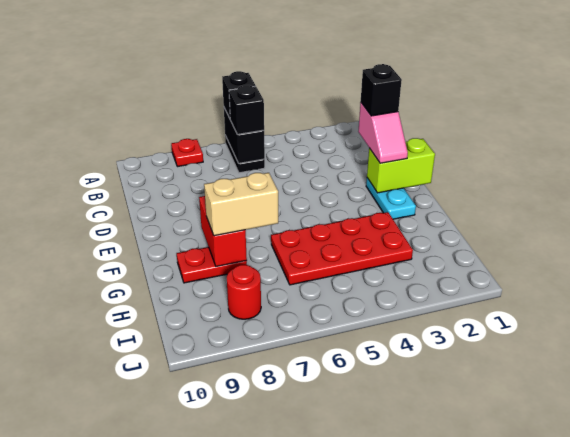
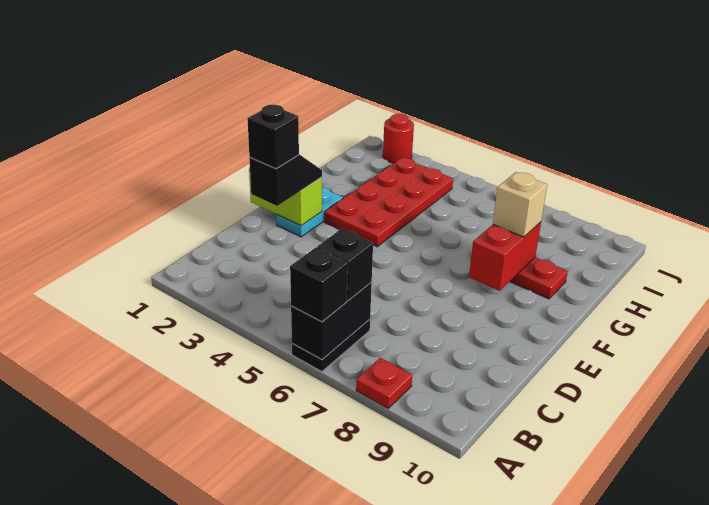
pink 1x2 slope [358,102,408,163] -> black 1x2 slope [249,155,322,206]
red 2x4 plate [271,212,413,285] -> red 2x4 plate turned to [324,158,453,247]
tan 1x2 brick [204,173,278,236] -> tan 1x1 brick [493,172,547,237]
red 1x1 round brick [227,265,261,319] -> red 1x1 round brick moved to [383,114,414,163]

